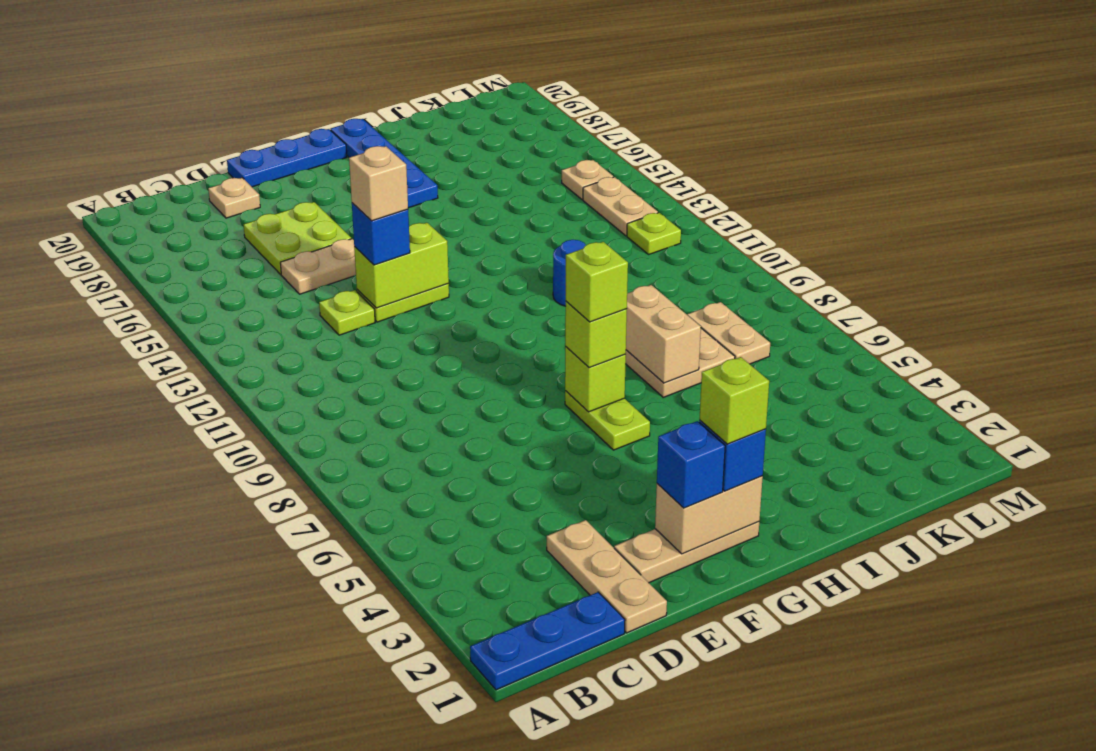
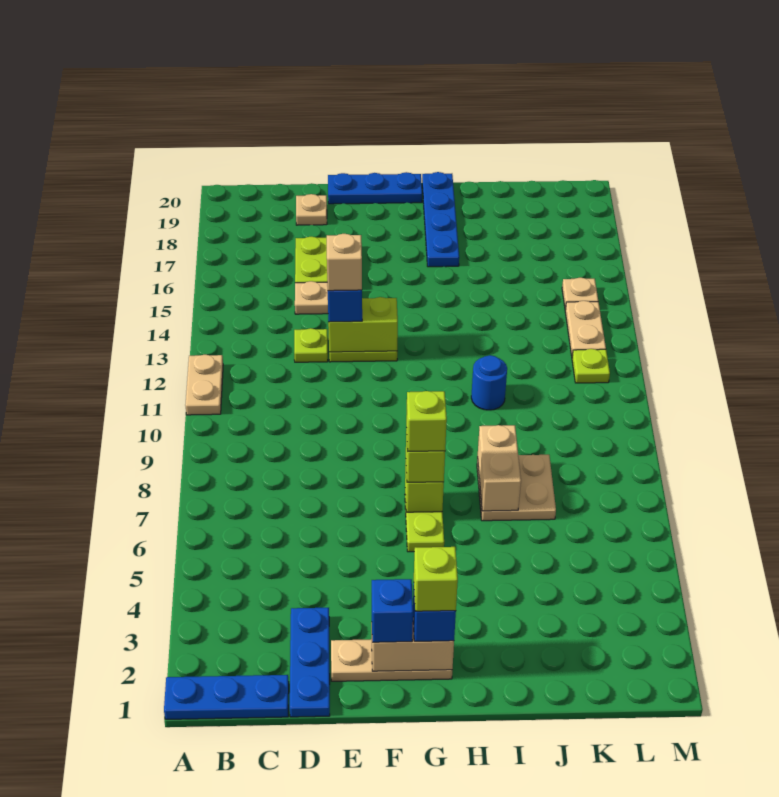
tan 1x3 plate [547,520,667,633] -> blue 1x3 plate [290,608,330,717]
tan 1x2 plate [687,302,770,364] -> tan 1x2 plate moved to [185,355,223,415]

